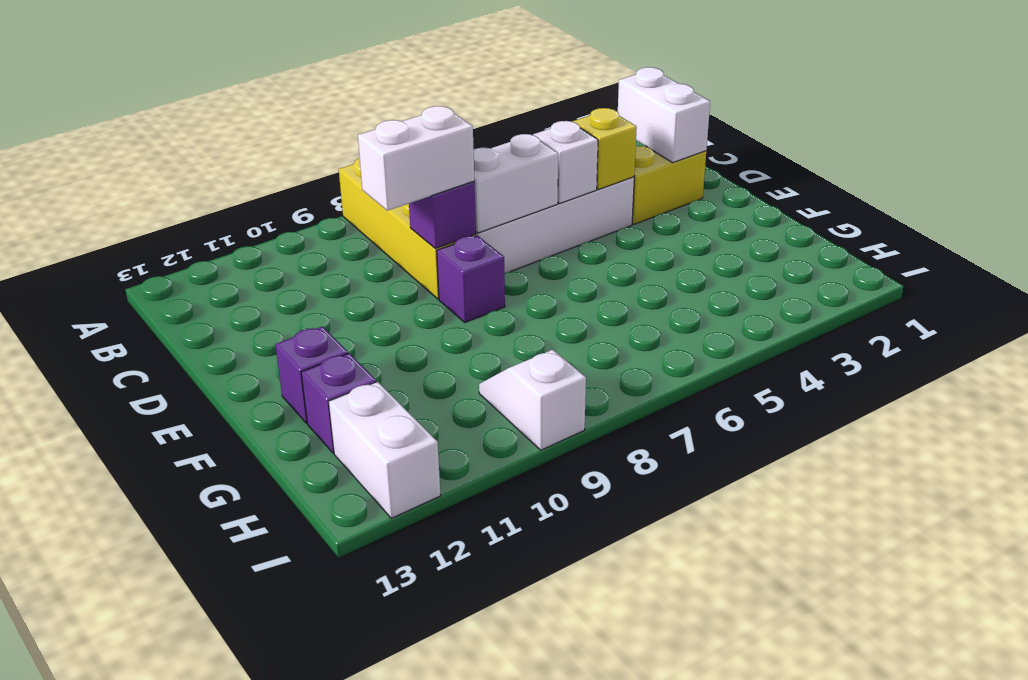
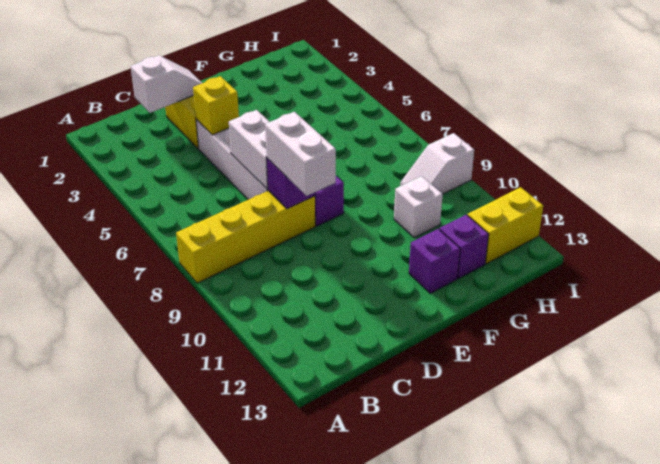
white 1x2 brick [618,67,710,163] -> white 1x2 slope [131,55,202,113]
white 1x1 brick [533,121,598,203] -> white 1x1 brick moved to [394,176,443,238]
white 1x2 brick [329,382,441,518] -> yellow 1x2 brick [468,187,543,264]

